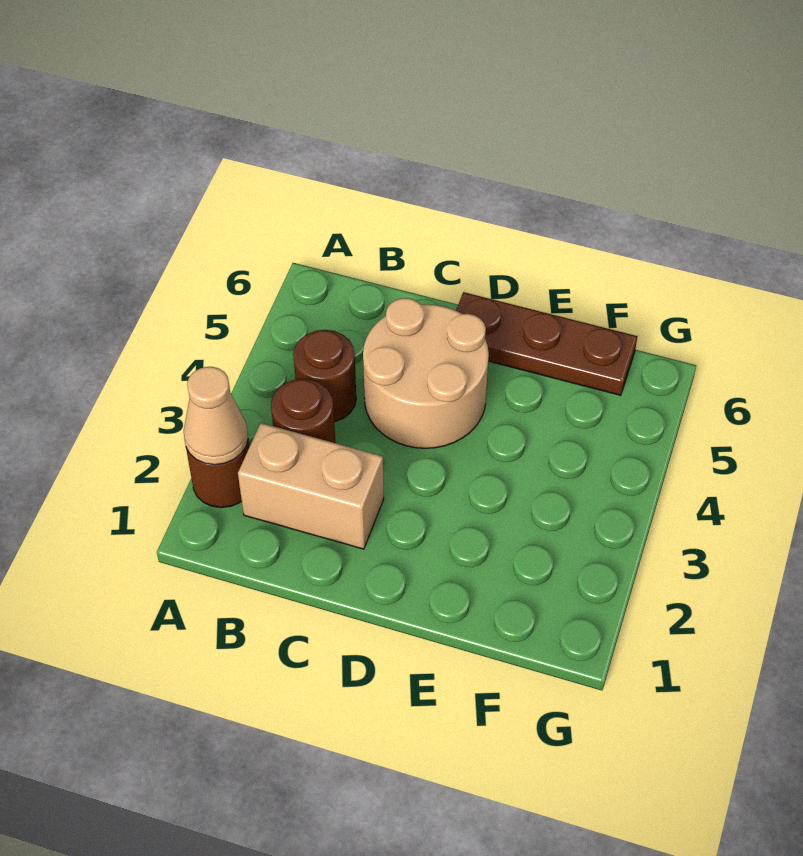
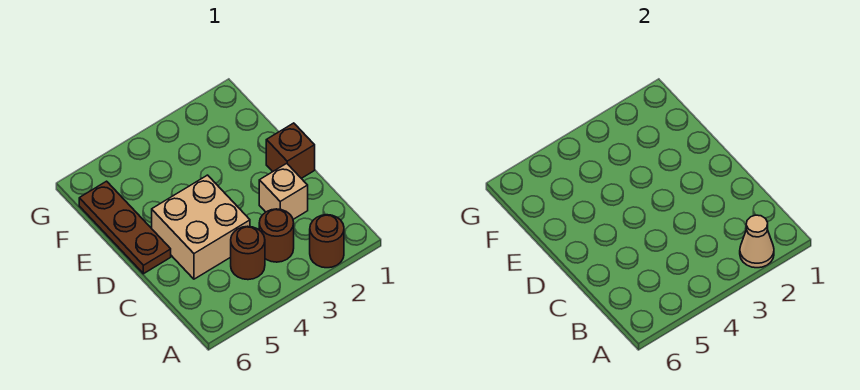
tan 1x2 brick [238,423,384,549] -> tan 1x1 brick [259,163,308,219]
tan 2x2 round brick [363,298,489,448] -> tan 2x2 brick [152,175,250,279]
none -> brown 1x1 brick [266,123,315,178]

